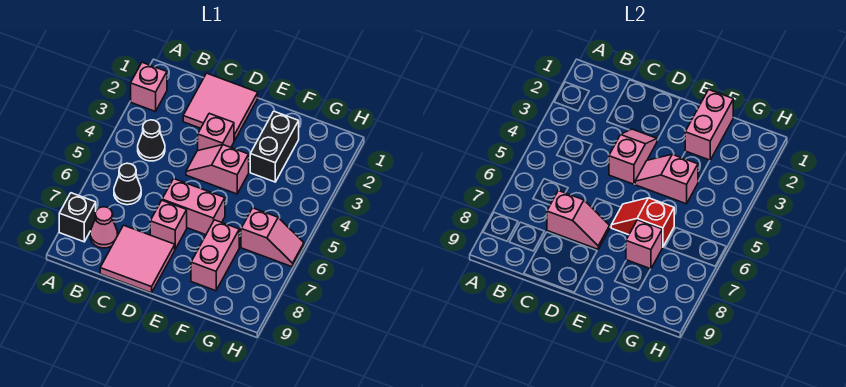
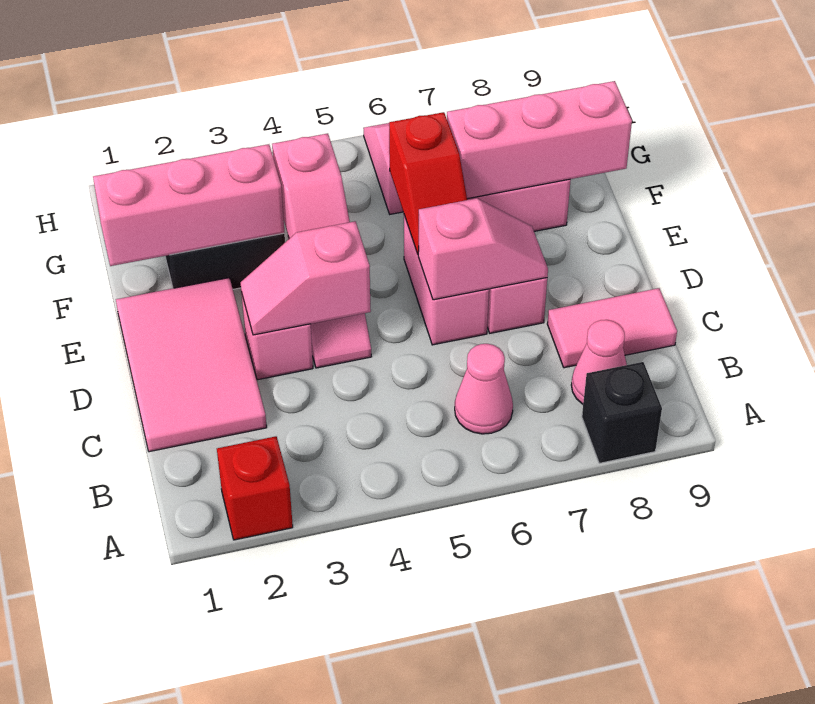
pink 1x1 brick [131,62,167,111] -> red 1x1 brick [217,436,293,540]
black 1x1 cone [138,120,165,161] -> none
black 1x1 cone [114,163,141,205] -> pink 1x1 cone [455,344,513,434]
pink 2x2 tile [183,73,258,141] -> pink 2x3 tile [116,278,267,452]
pink 1x2 slope [547,191,610,249] -> pink 1x2 slope turned to [418,198,548,300]
pink 2x2 tile [100,225,175,293] -> pink 1x2 tile [547,288,677,368]
pink 1x2 brick [685,90,733,160] -> pink 1x3 brick [93,144,285,266]
pink 1x1 brick [626,220,662,269] -> pink 1x3 brick [447,81,632,199]

